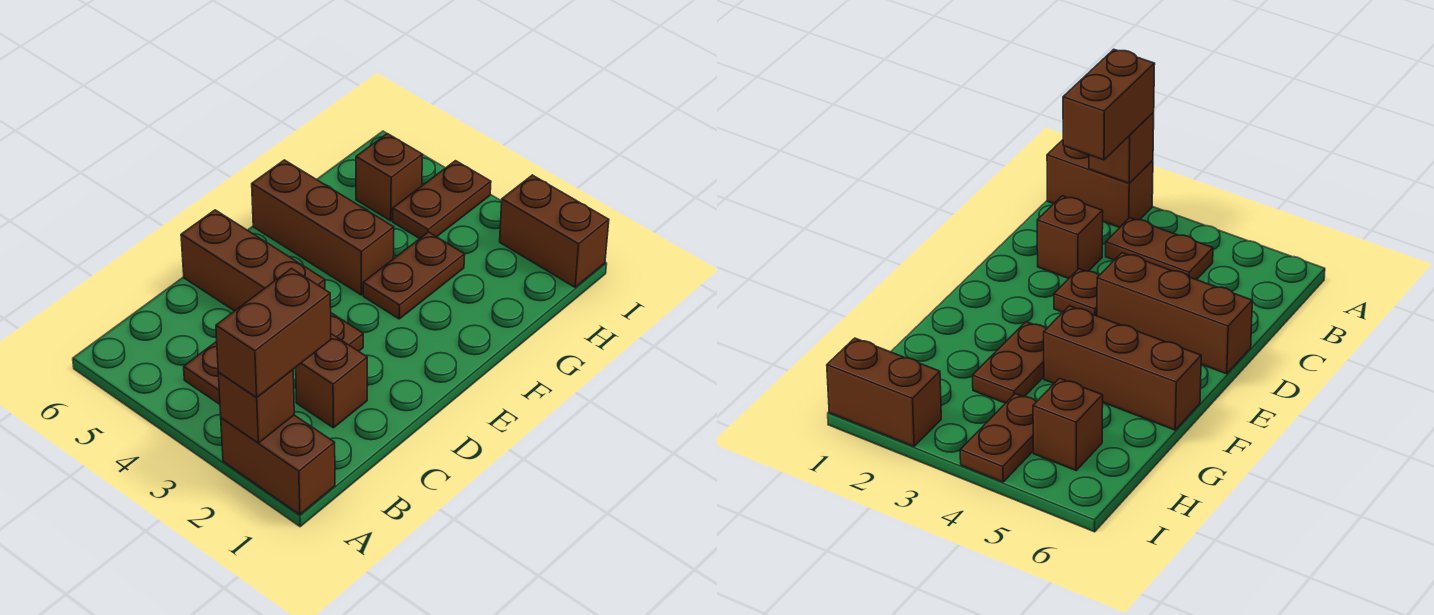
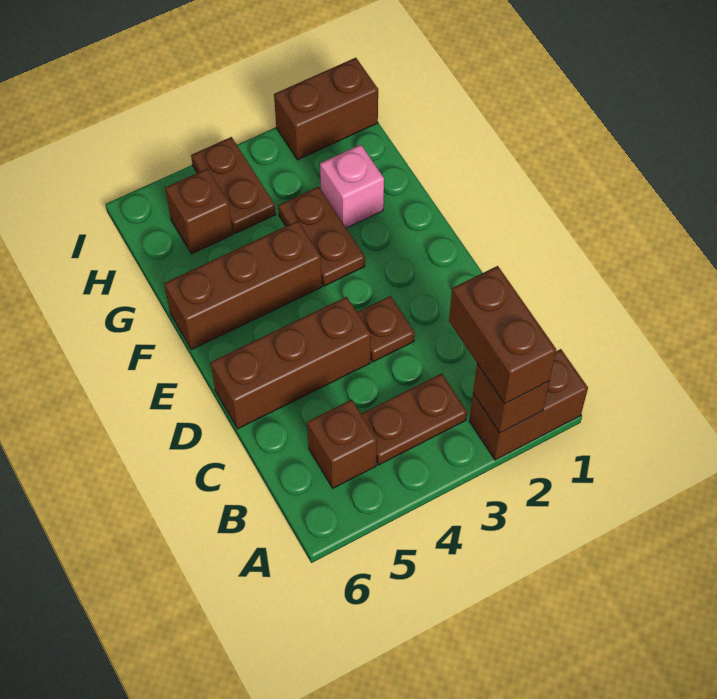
brown 1x1 brick [296,334,367,428] -> brown 1x1 brick moved to [307,399,377,488]
none -> pink 1x1 brick [320,145,384,228]

